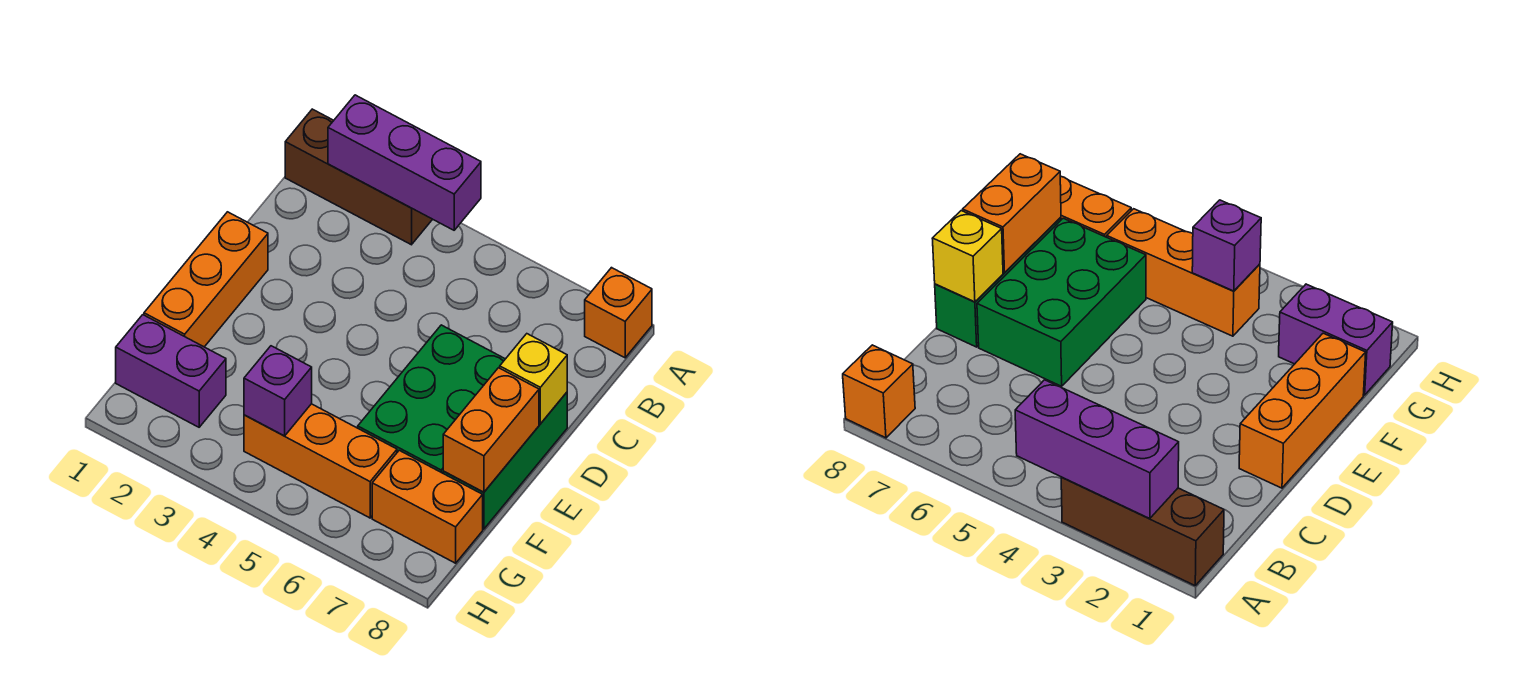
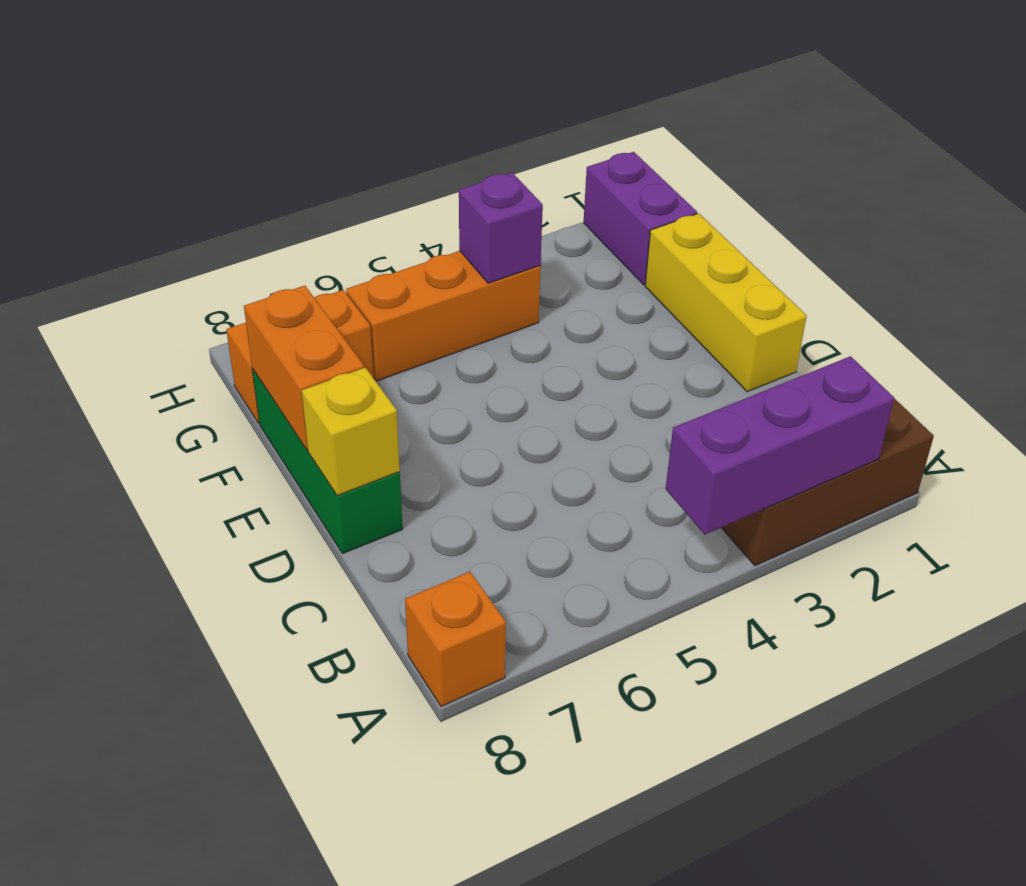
orange 1x3 brick [144,212,268,347] -> yellow 1x3 brick [645,213,807,392]
green 2x3 brick [358,325,505,473] -> none
purple 1x2 brick [116,315,226,427] -> purple 1x2 brick turned to [584,152,697,285]

